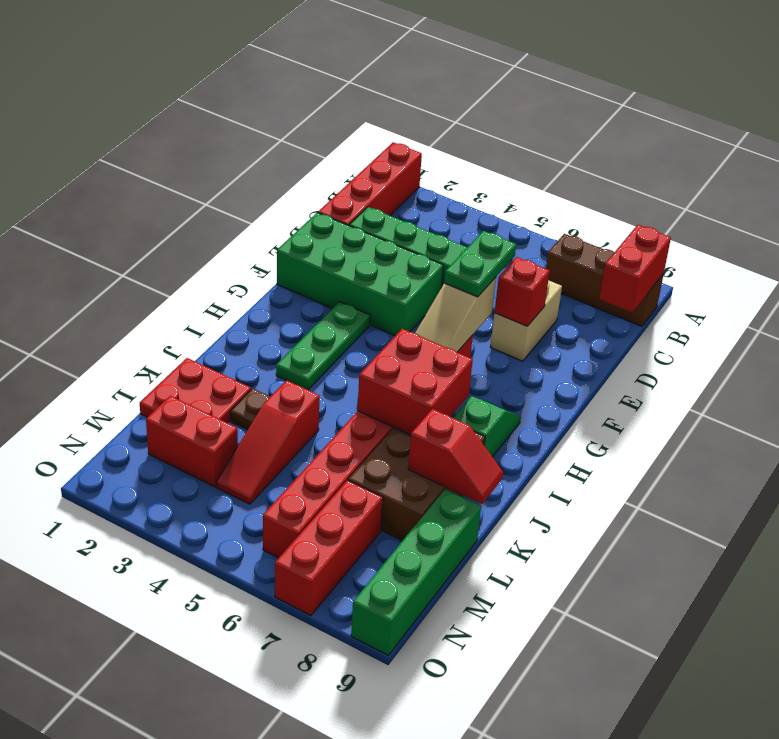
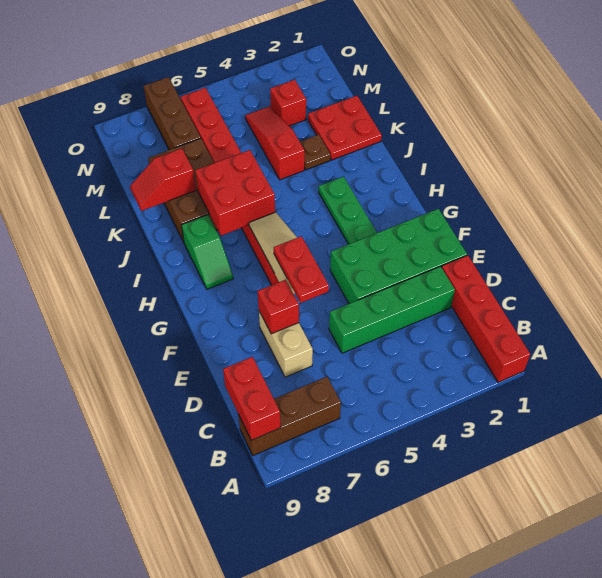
green 1x2 plate [444,231,516,297] -> red 1x2 plate [274,236,329,303]
green 1x4 brick [351,489,481,656] -> none
red 1x2 brick [146,396,238,487] -> red 1x1 brick [270,80,306,126]
red 1x3 brick [275,480,383,616] -> brown 1x3 brick [144,77,201,150]

